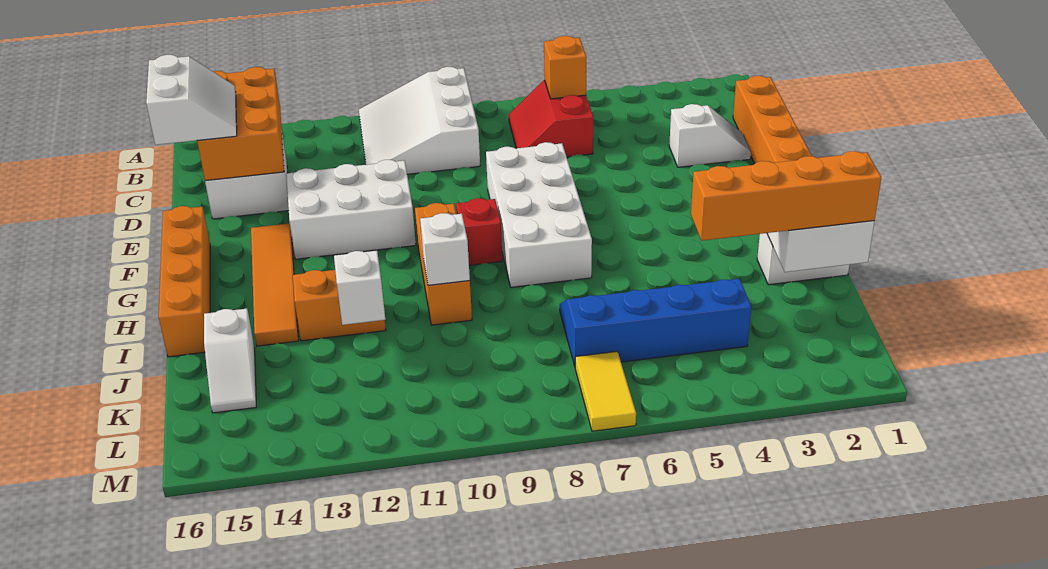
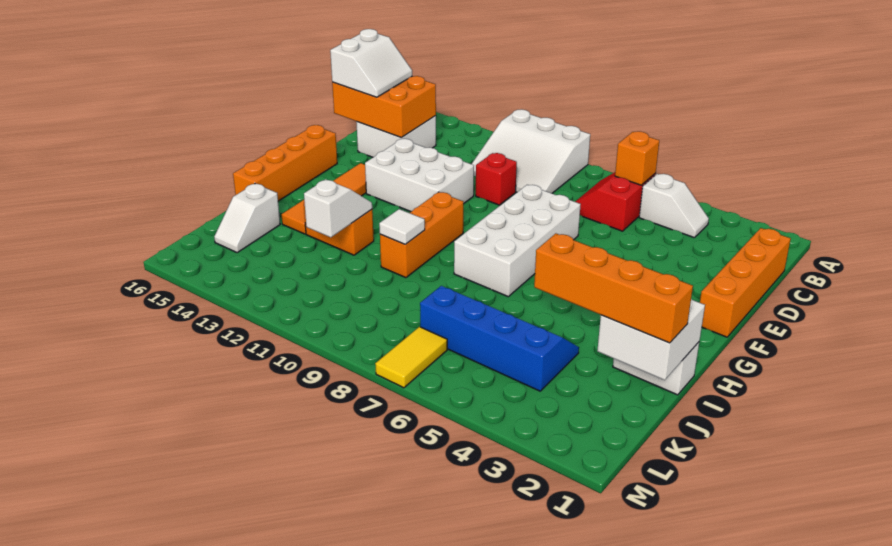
white 3x3 slope [359,67,480,174] -> white 3x3 slope turned to [472,109,590,193]
orange 2x3 brick [197,67,284,181] -> orange 2x3 brick turned to [332,76,436,138]
white 1x2 slope [669,104,751,167] -> white 1x2 slope moved to [639,174,709,238]
red 1x1 brick [456,198,502,265] -> red 1x1 brick moved to [476,153,517,205]
white 1x1 brick [420,213,470,285] -> white 1x1 tile [379,209,425,244]

